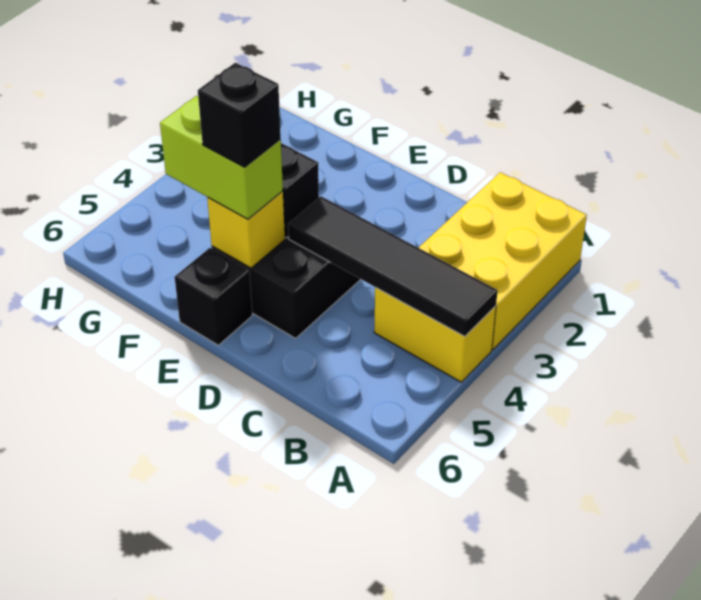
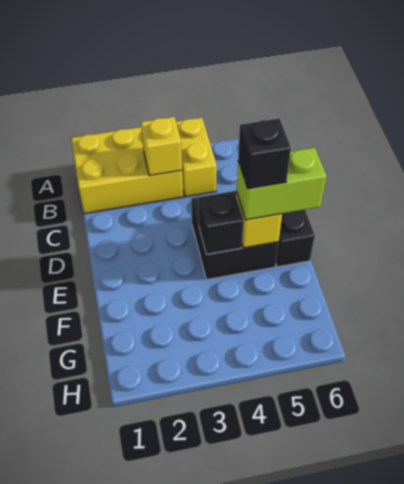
black 1x4 tile [288,196,498,336] -> none
none -> yellow 1x1 brick [141,117,182,176]
lime 1x2 brick [160,96,283,219] -> lime 1x2 brick turned to [237,147,327,220]

